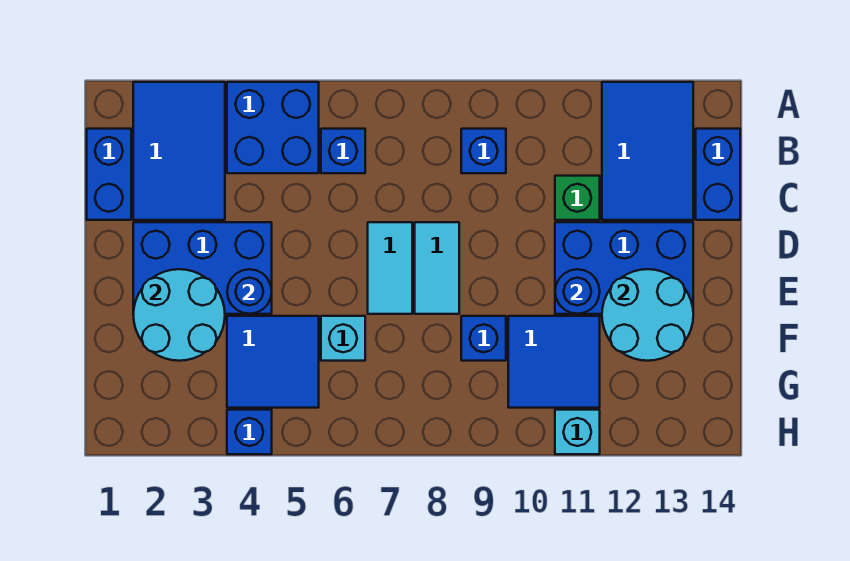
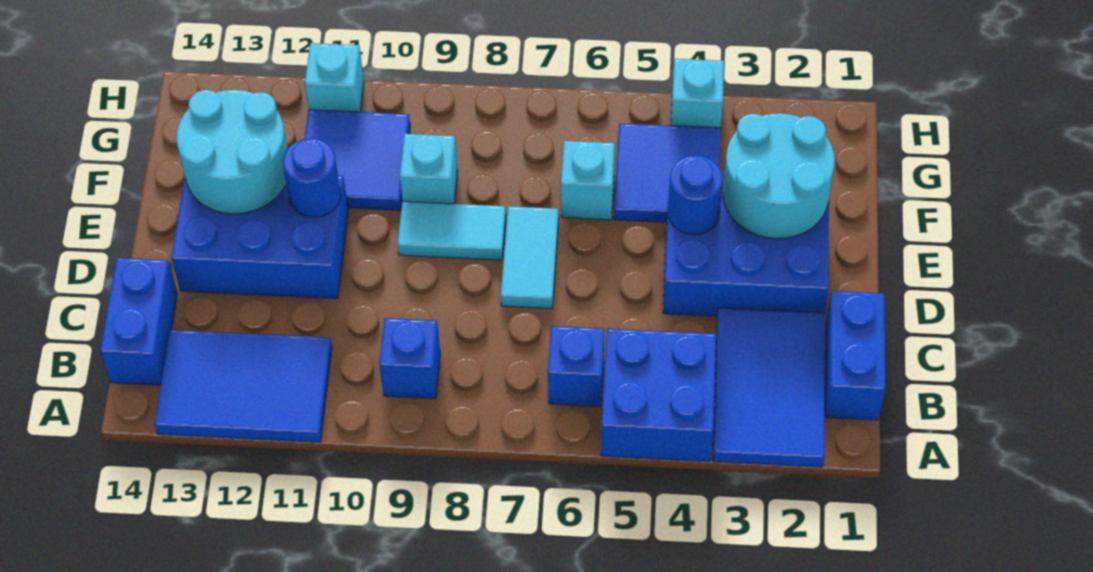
blue 2x3 tile [602,82,693,220] -> blue 2x3 tile turned to [155,330,332,442]
green 1x1 brick [555,176,600,220] -> none
cyan 1x2 tile [415,222,459,314] -> cyan 1x2 tile turned to [398,202,506,260]
blue 1x1 brick [461,316,506,361] -> cyan 1x1 brick [400,134,458,204]
blue 1x1 brick [227,410,272,454] -> cyan 1x1 brick [671,59,724,128]

